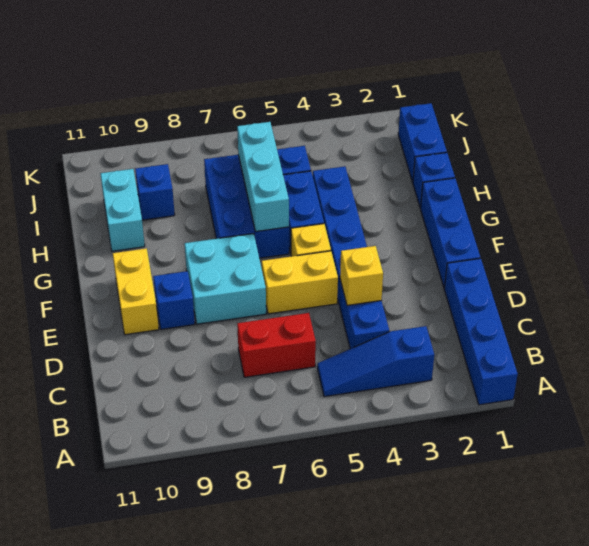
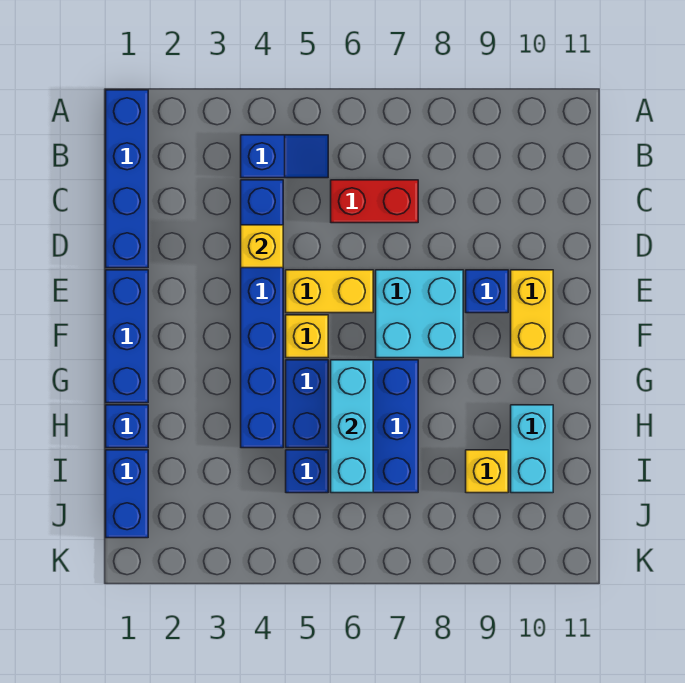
blue 1x3 slope [317,326,434,397] -> blue 1x2 slope [241,135,328,178]
blue 1x1 brick [135,164,175,220] -> yellow 1x1 brick [466,450,508,493]

